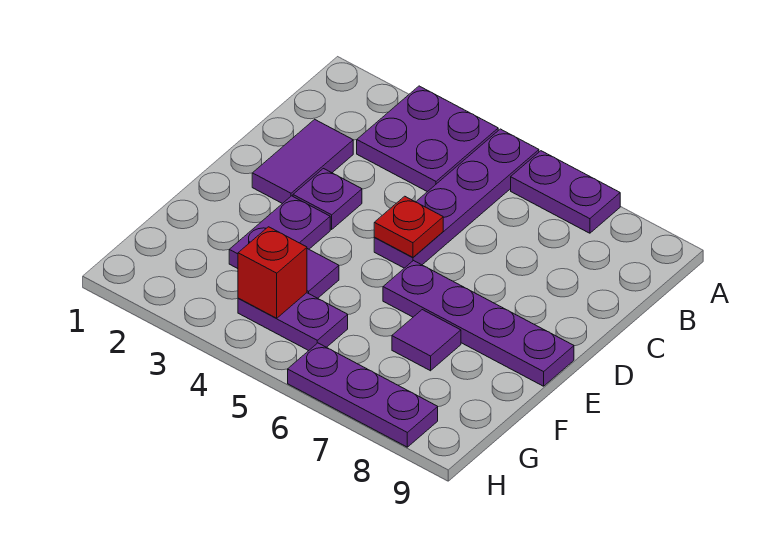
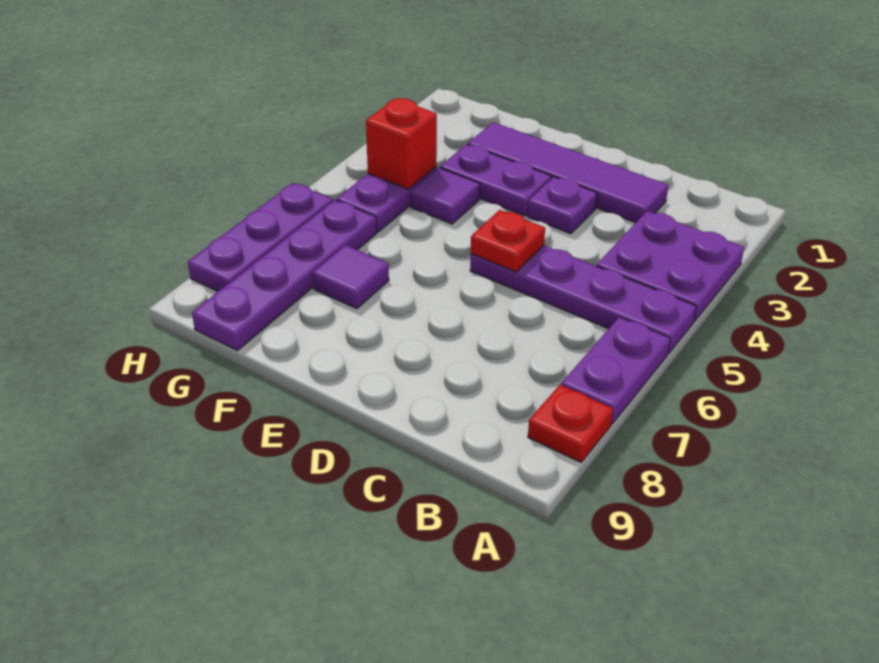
none -> red 1x1 plate [528,385,613,462]
purple 1x2 tile [252,119,353,204] -> purple 1x4 tile [468,122,668,223]
purple 1x4 plate [383,261,574,386] -> purple 1x4 plate moved to [192,200,376,350]

